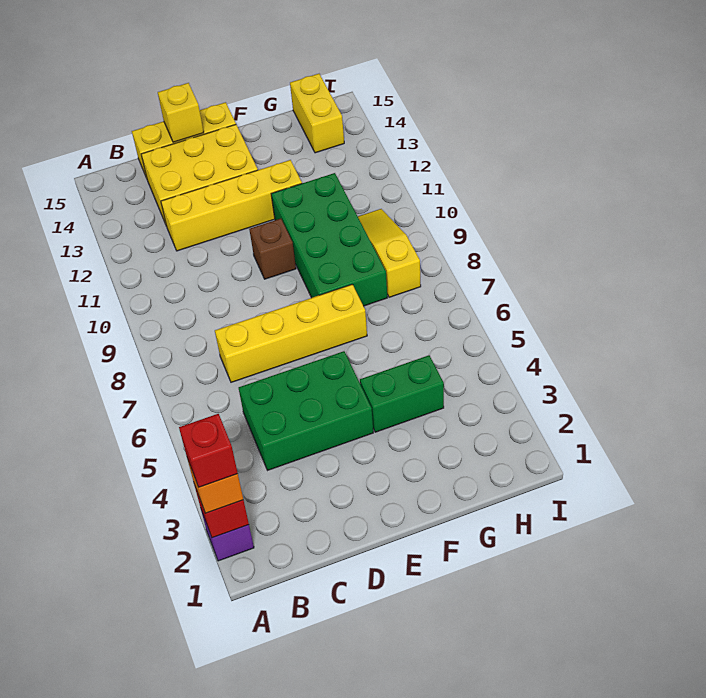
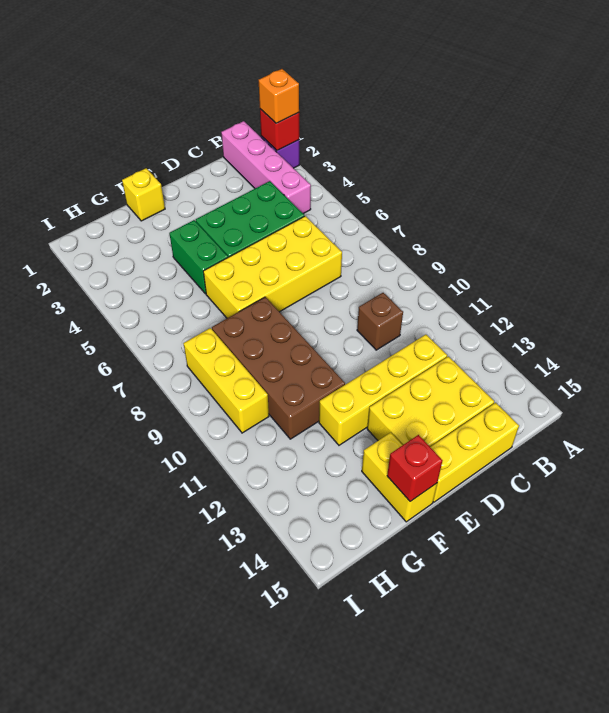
red 1x1 brick [179,414,238,487] -> red 1x1 brick moved to [387,435,442,501]
none -> pink 1x4 brick [221,121,311,214]
yellow 1x4 brick [215,284,367,382] -> yellow 2x4 brick [203,216,342,318]
yellow 1x1 brick [158,83,204,142] -> yellow 1x1 brick moved to [122,168,165,221]
brown 1x1 brick [249,219,296,279] -> brown 1x1 brick moved to [357,293,403,350]
green 1x2 brick [360,355,444,432] -> green 1x2 brick turned to [169,220,228,294]
green 2x4 brick [271,173,387,306] -> brown 2x4 brick [212,297,345,439]
yellow 1x3 slope [358,209,421,297] -> yellow 1x3 brick [183,328,269,433]
yellow 1x2 brick [290,74,344,153] -> yellow 1x2 brick moved to [362,433,437,522]

